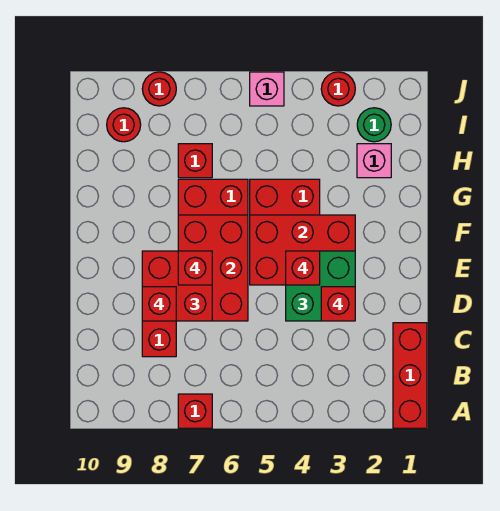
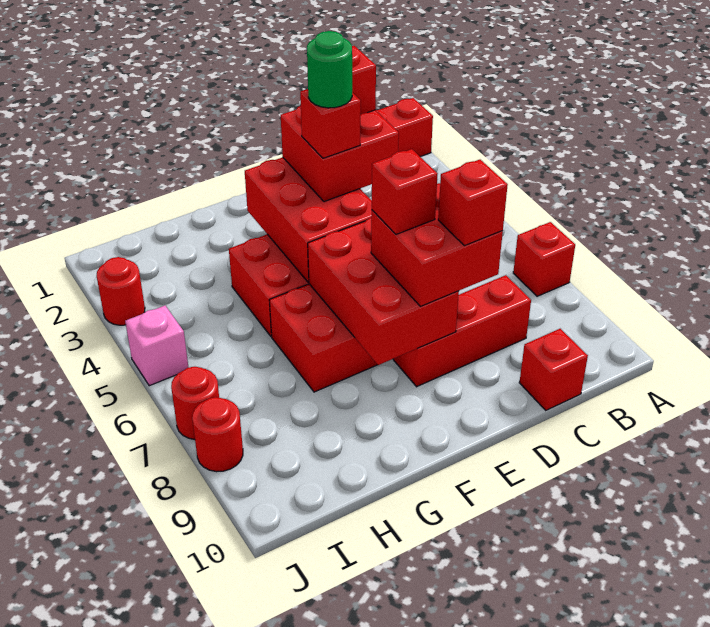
green 2x2 brick [286,251,355,321] -> red 2x2 brick [281,106,399,202]
red 2x3 brick [178,215,248,321] -> red 2x3 brick turned to [308,218,459,365]
pink 1x1 brick [357,144,391,178] -> none
red 1x1 brick [178,144,212,178] -> red 1x1 brick moved to [519,329,588,410]
green 1x1 round brick [357,108,391,142] -> green 1x1 round brick moved to [307,31,352,108]
red 1x1 round brick [107,108,141,142] -> red 1x1 round brick moved to [171,367,219,439]

